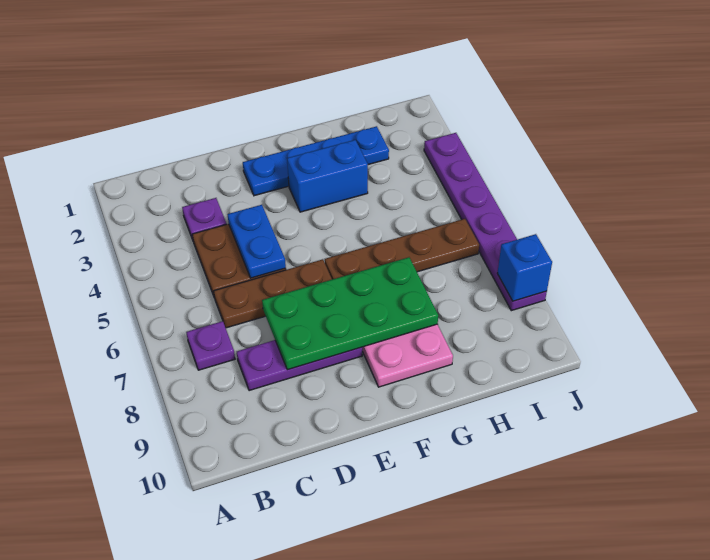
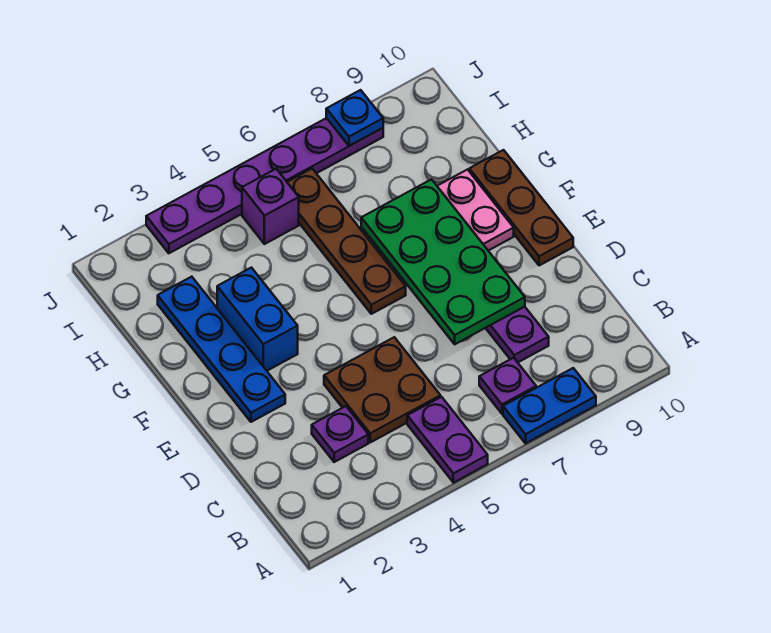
none -> purple 1x2 plate [407,397,488,483]
brown 1x3 plate [214,259,332,328] -> brown 1x3 plate moved to [469,150,573,266]
blue 1x2 plate [227,205,286,278] -> blue 1x2 plate moved to [503,368,596,443]
none -> purple 1x1 brick [242,169,299,244]
blue 1x1 brick [497,234,552,301] -> blue 1x1 plate [326,90,383,146]

